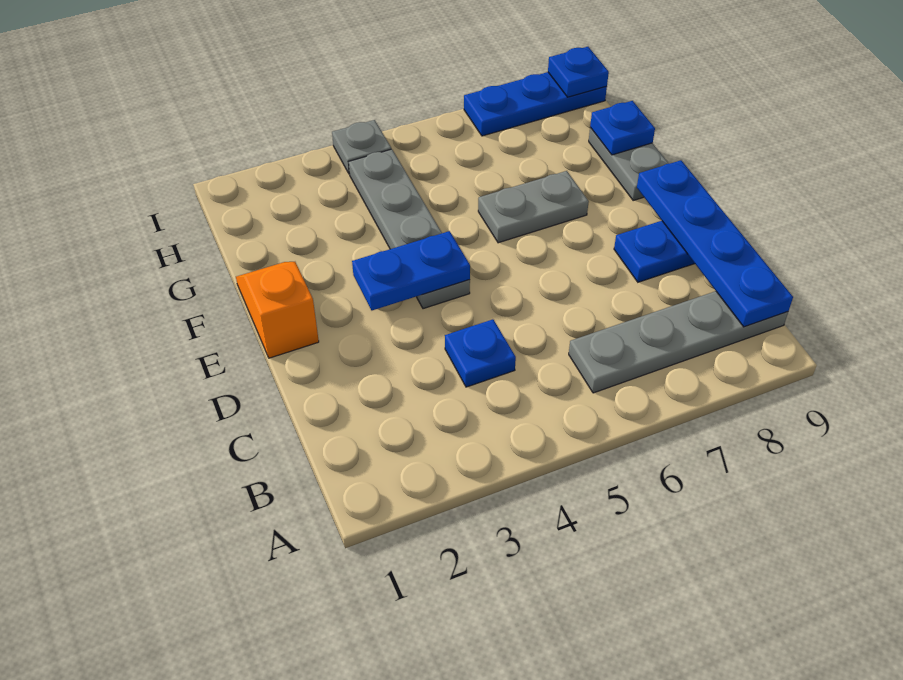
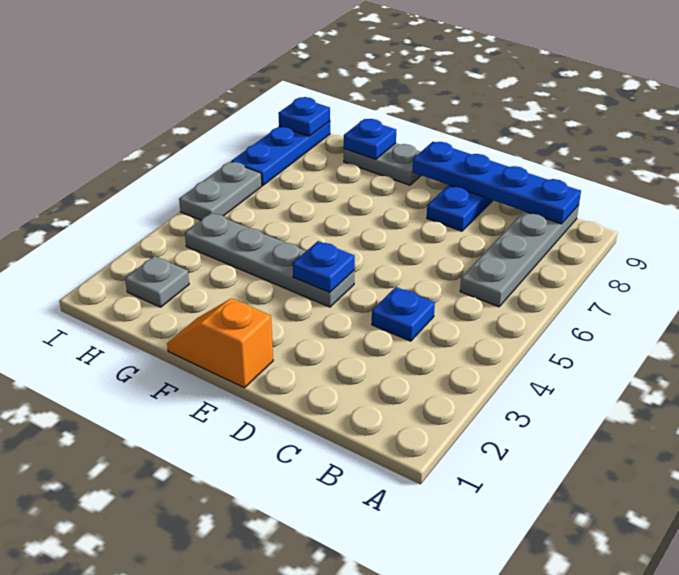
blue 1x2 plate [352,231,470,310] -> blue 1x1 plate [293,241,355,292]
grey 1x2 plate [478,171,589,243] -> grey 1x2 plate moved to [179,162,262,220]
grey 1x1 plate [332,120,391,174] -> grey 1x1 plate moved to [125,256,189,307]

